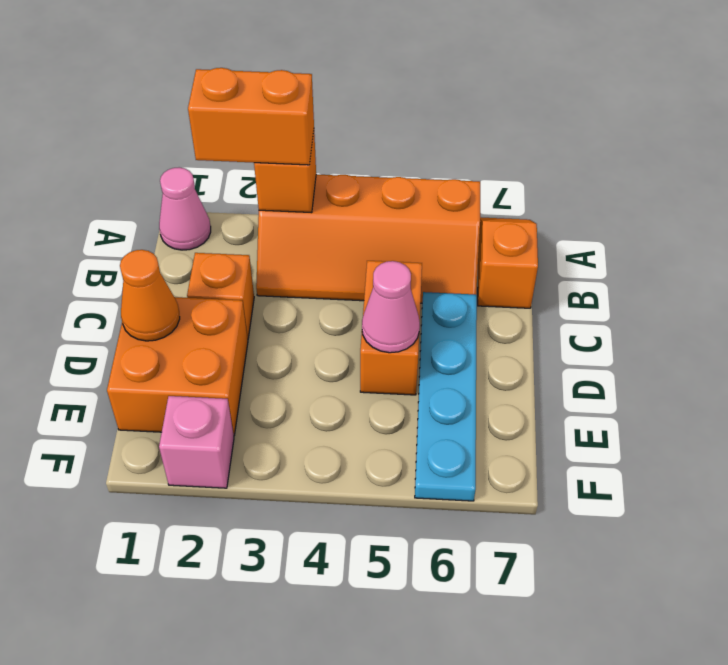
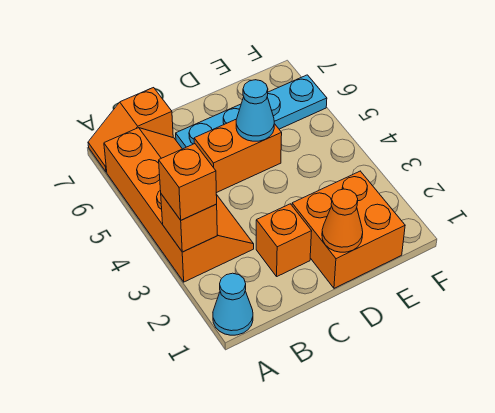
pink 1x1 cone [159,167,211,250] -> cyan 1x1 cone [213,273,253,335]
orange 1x2 brick [188,68,314,165] -> orange 1x1 brick [159,144,217,220]
pink 1x1 cone [362,261,420,353] -> cyan 1x1 cone [236,80,274,141]
pink 1x1 brick [159,396,234,488] -> none

